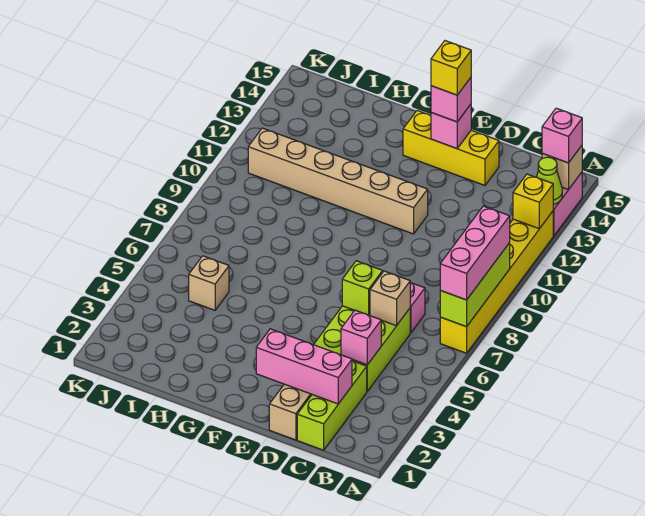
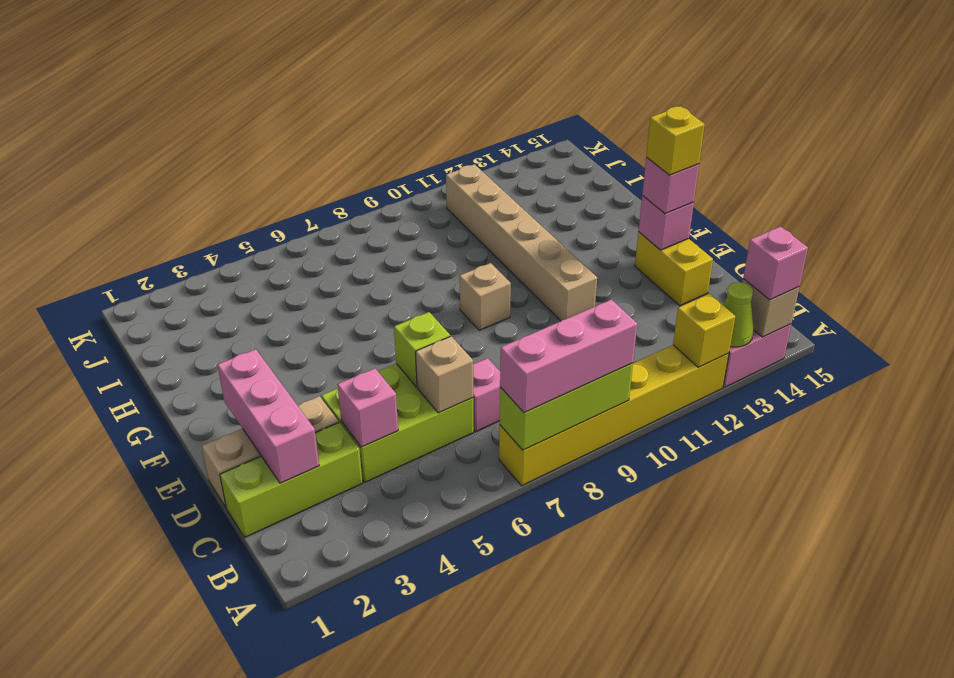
yellow 1x3 brick [403,111,499,185] -> yellow 1x2 brick [635,232,713,306]
tan 1x1 brick [189,256,229,310] -> tan 1x1 brick moved to [460,263,511,330]

